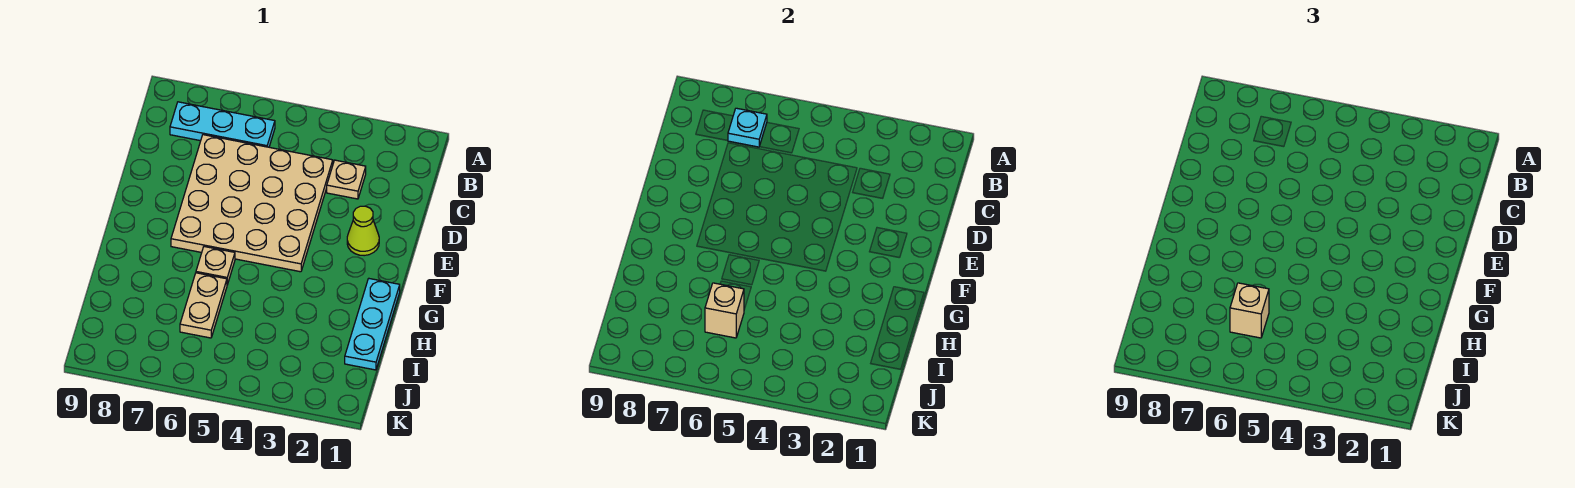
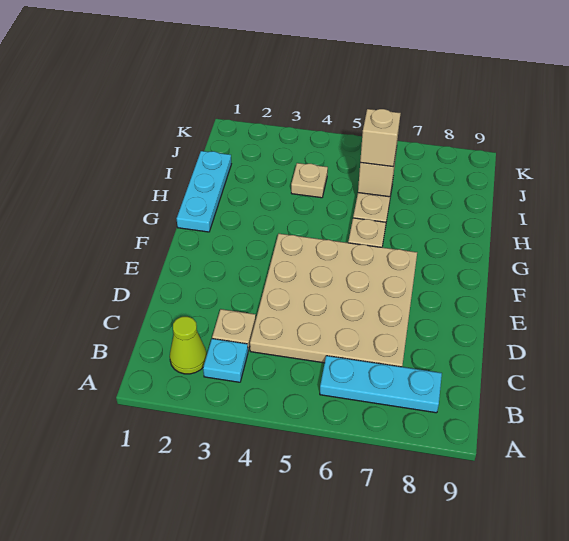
cyan 1x1 plate [728,108,767,147] -> cyan 1x1 plate moved to [203,339,248,382]
lime 1x1 cone [347,206,379,256] -> lime 1x1 cone moved to [170,317,207,374]
none -> tan 1x1 plate [291,163,328,198]

